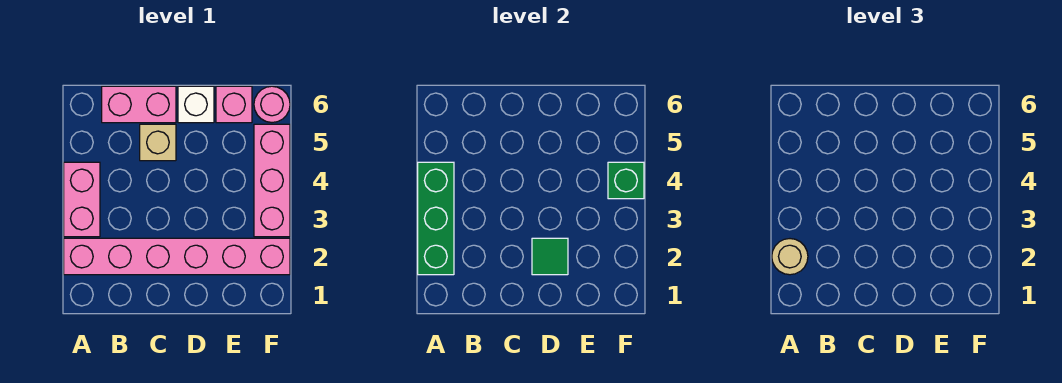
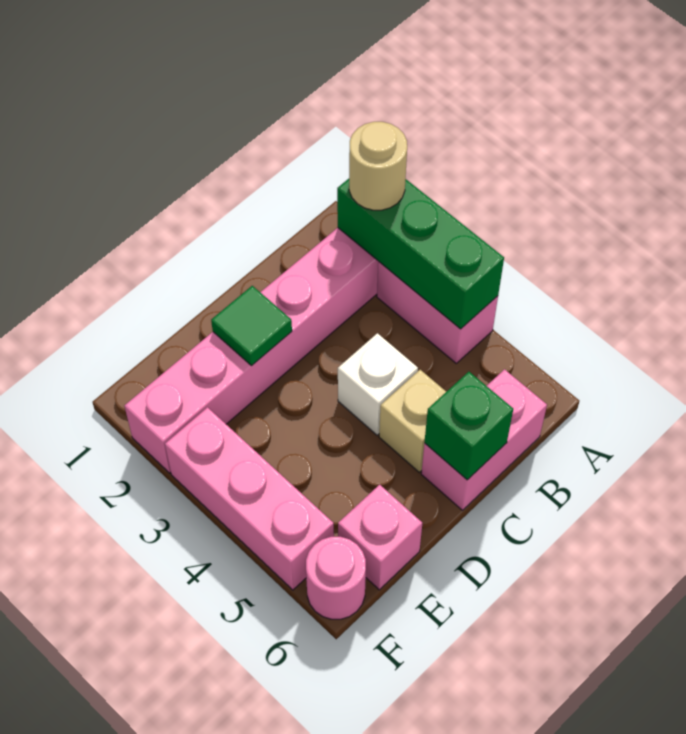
white 1x1 brick [178,86,214,123] -> white 1x1 brick moved to [338,333,418,435]
green 1x1 brick [608,162,644,199] -> green 1x1 brick moved to [424,372,513,480]

